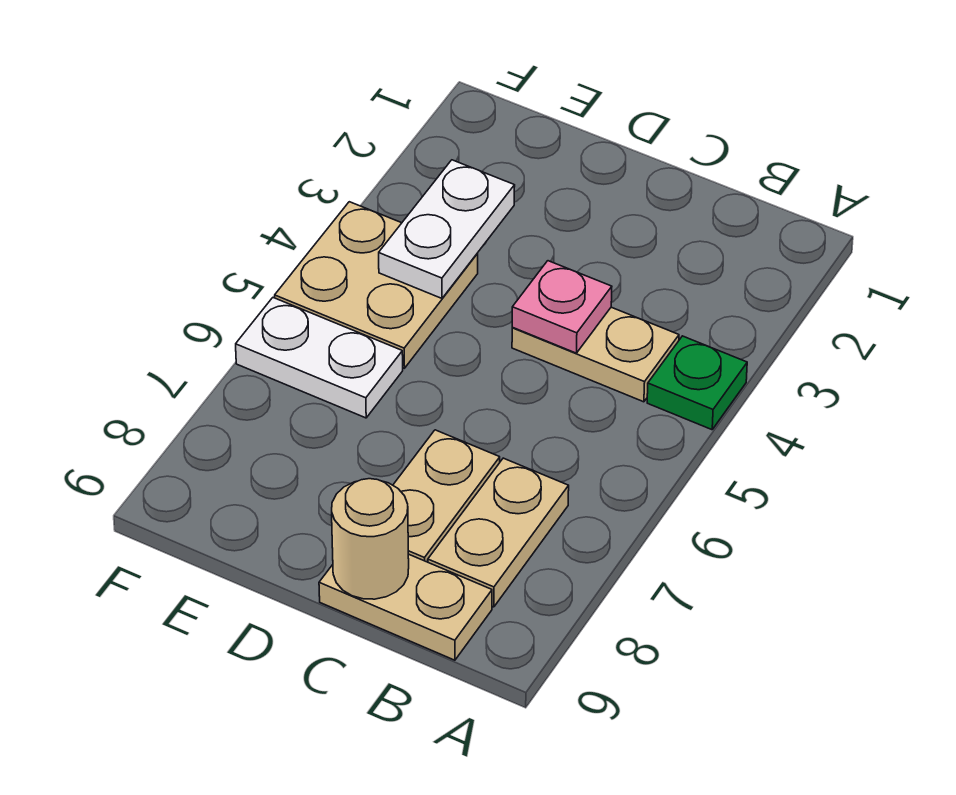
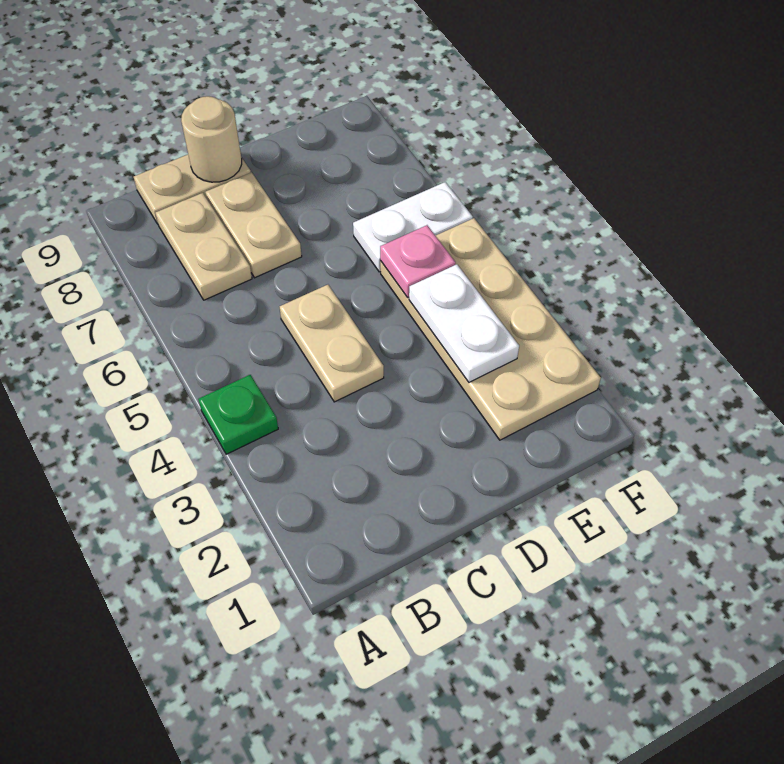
tan 1x2 plate [512,307,679,402] -> tan 1x2 plate turned to [280,285,384,402]
pink 1x1 plate [512,261,612,353] -> pink 1x1 plate moved to [380,225,456,298]
tan 2x2 plate [275,202,478,368] -> tan 2x4 plate [380,218,601,440]

